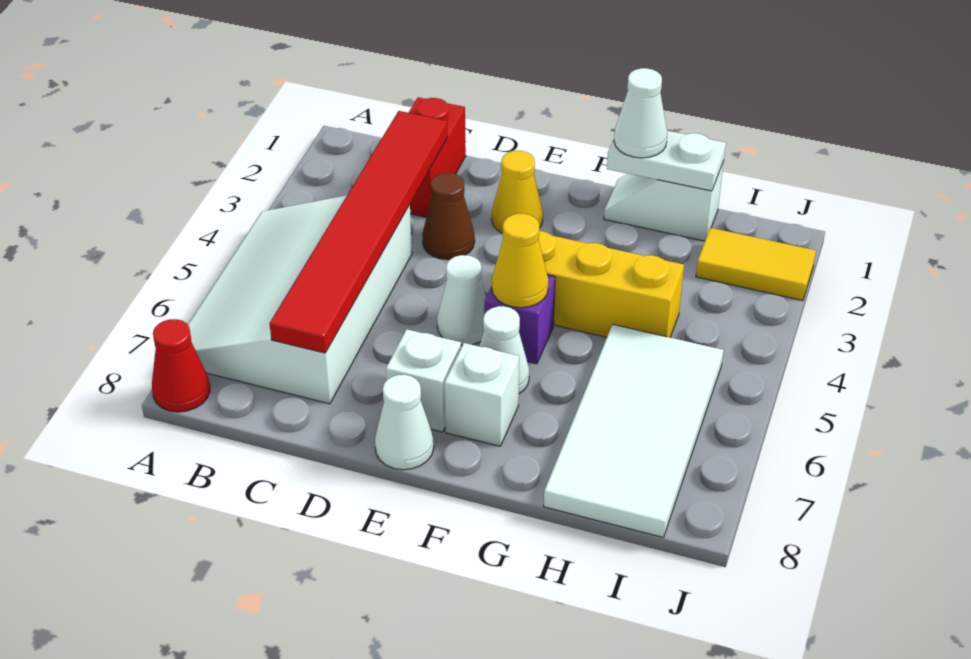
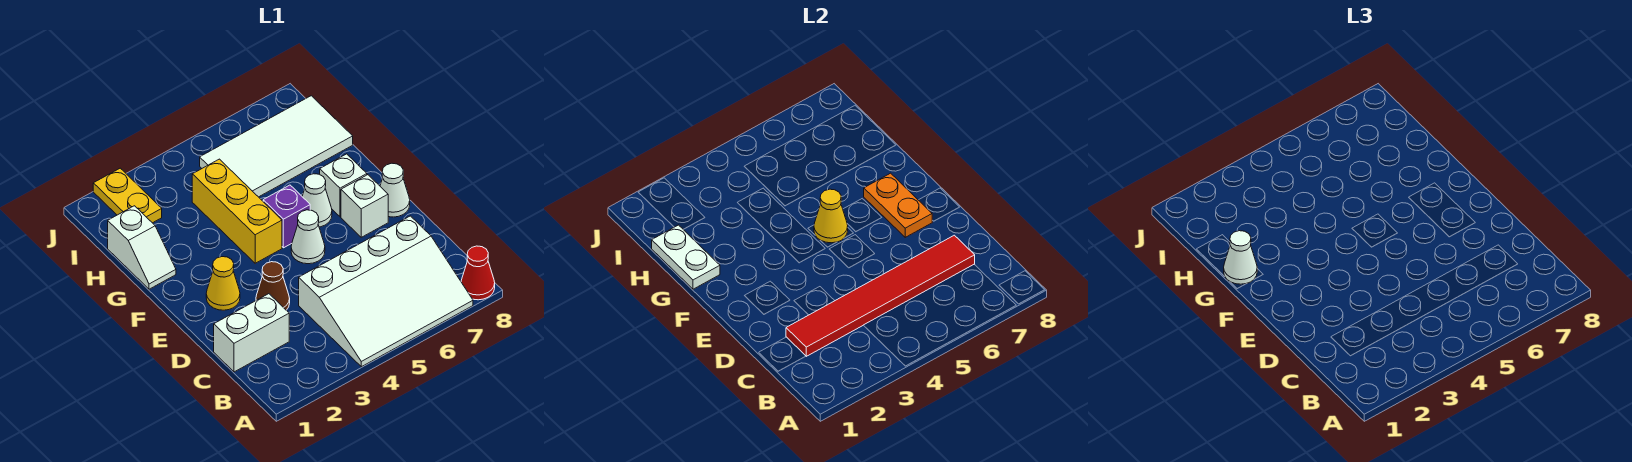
red 1x2 brick [409,97,466,217] -> white 1x2 brick [214,294,289,372]
none -> orange 1x2 plate [864,173,932,237]
yellow 1x2 tile [696,228,816,301] -> yellow 1x2 plate [93,168,162,223]

